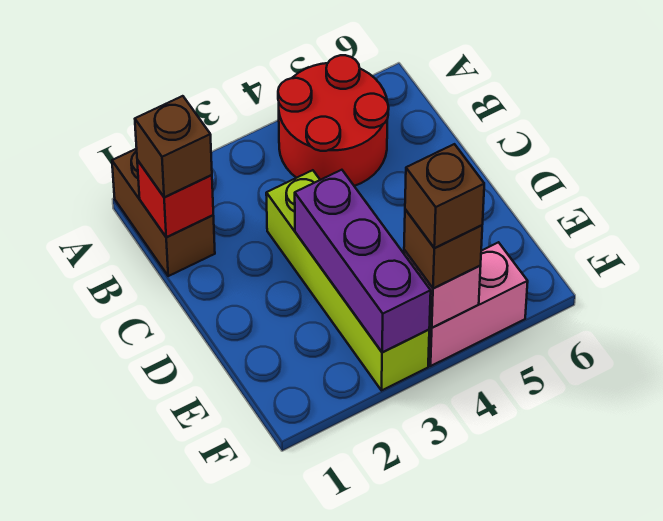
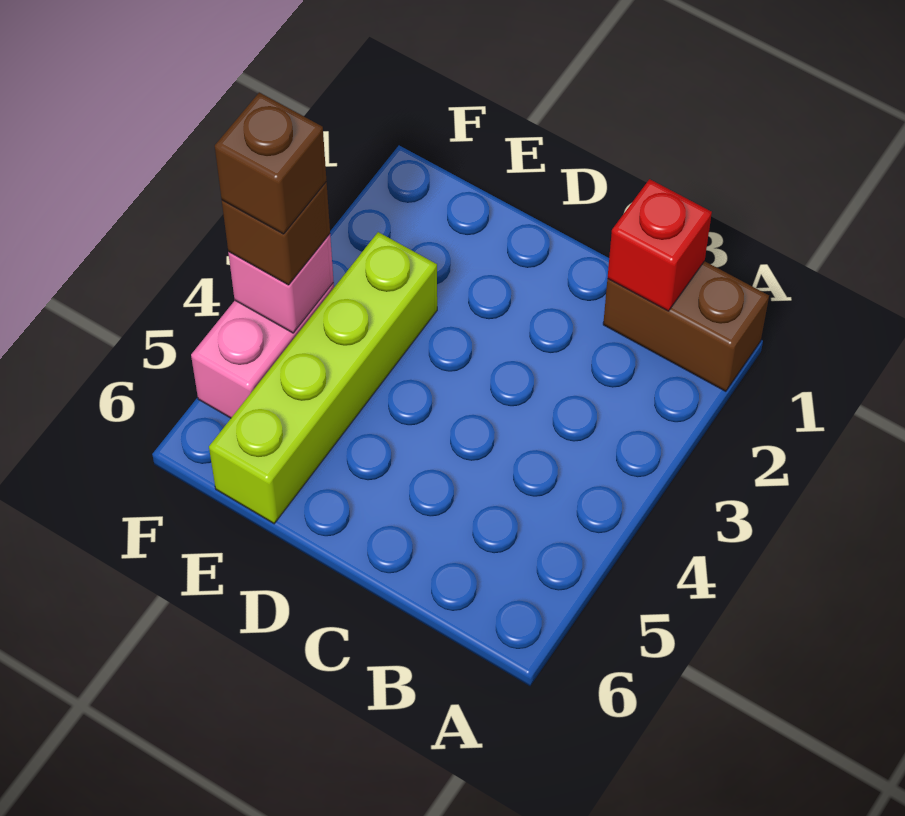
red 2x2 round brick [278,55,389,186] -> none
brown 1x1 brick [135,96,212,197] -> none
lime 1x4 brick [266,170,429,390] -> lime 1x4 brick turned to [209,232,437,524]
purple 1x3 brick [295,170,431,353] -> none

